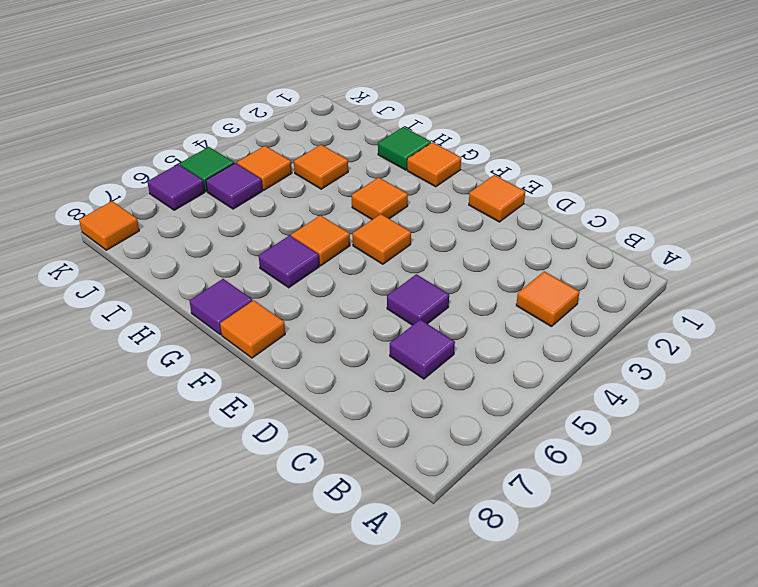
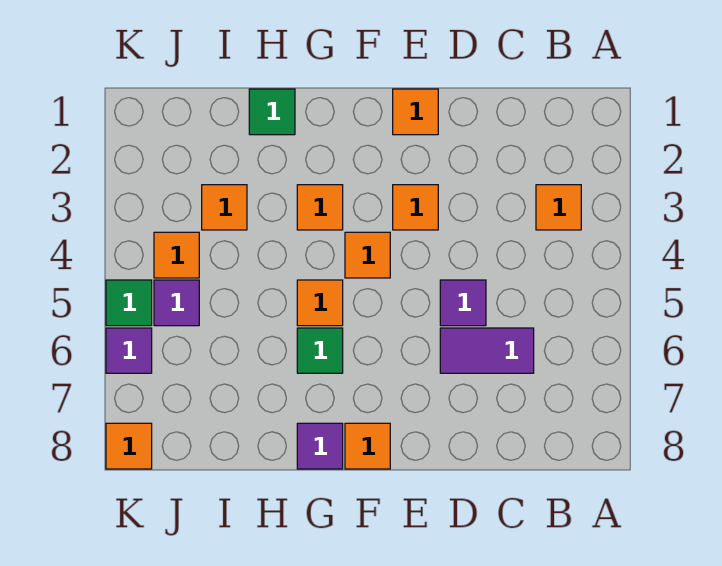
purple 1x1 tile [390,319,455,379] -> purple 1x2 tile [440,328,534,373]
orange 1x1 tile [407,142,461,187] -> orange 1x1 tile moved to [393,185,438,230]
purple 1x1 tile [259,236,319,288] -> green 1x1 tile [297,328,343,373]

